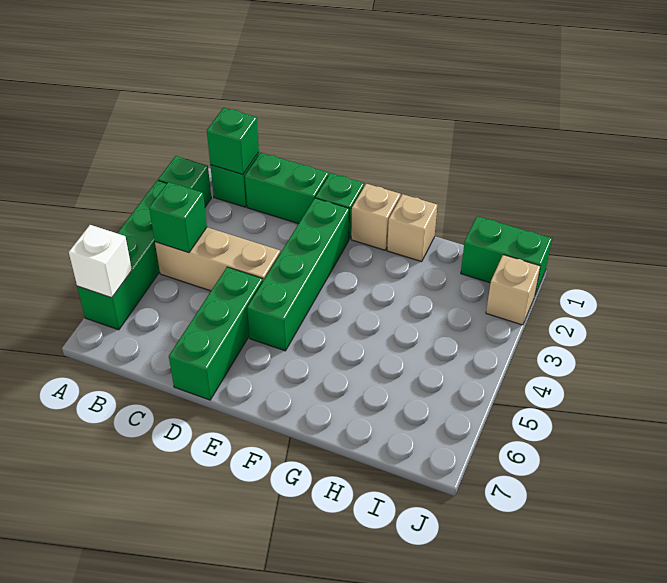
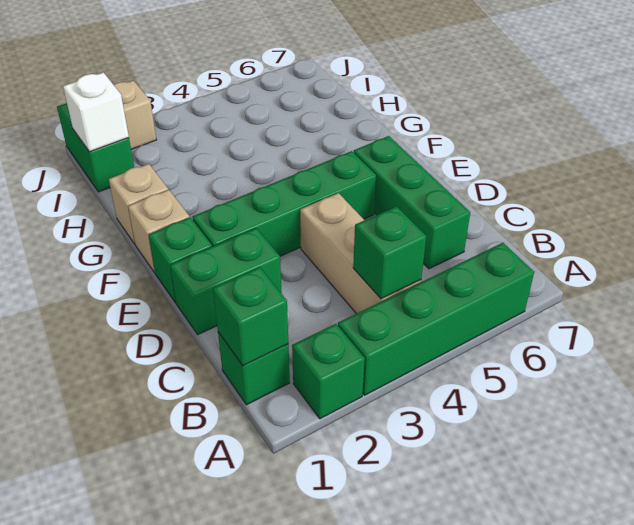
white 1x1 brick [69,225,132,298] -> white 1x1 brick moved to [63,72,129,152]
green 1x2 brick [245,153,329,224] -> green 1x2 brick turned to [170,228,282,334]
green 1x3 brick [169,267,263,400] -> green 1x3 brick turned to [354,136,470,269]

